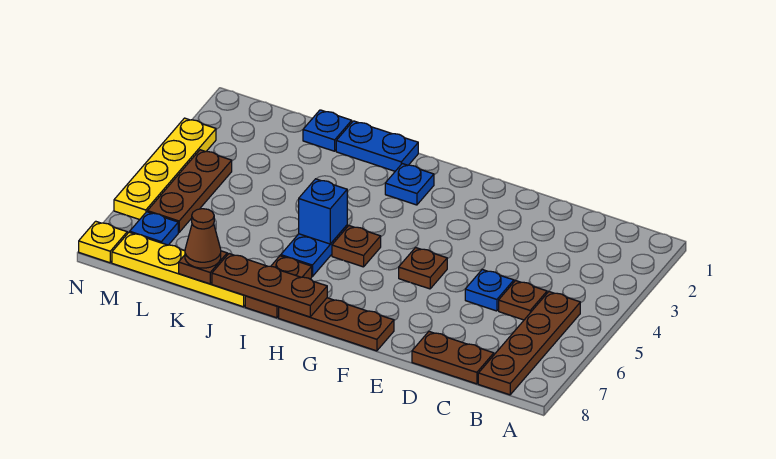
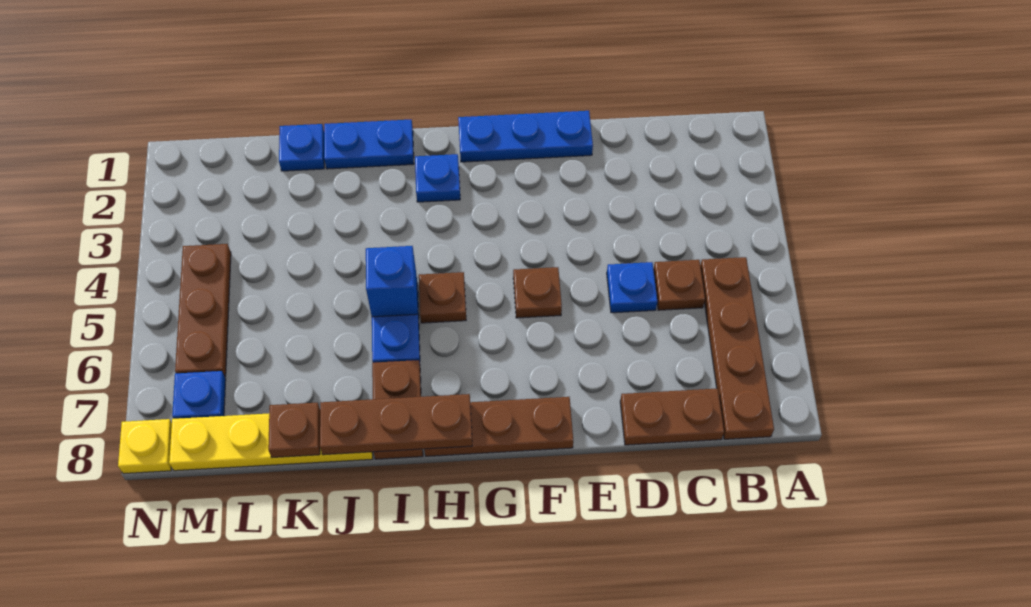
none -> blue 1x3 plate [458,111,593,162]
brown 1x1 cone [185,209,221,268] -> none
yellow 1x4 plate [114,118,216,220] -> none

